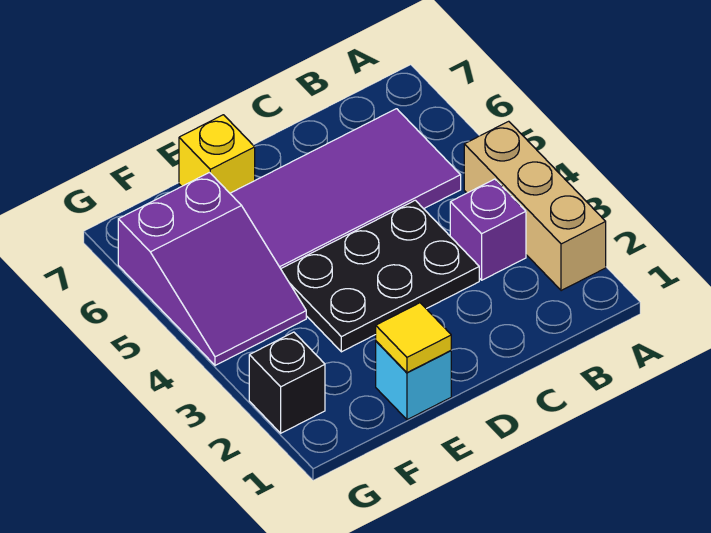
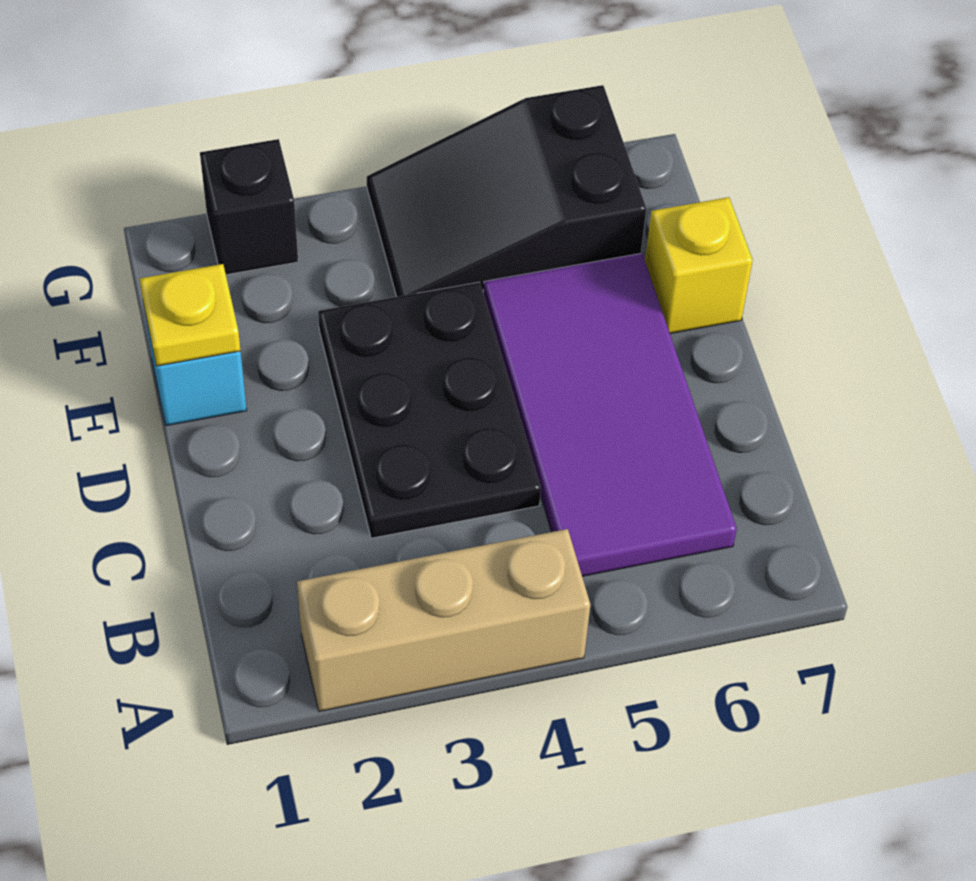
purple 1x1 brick [450,179,526,280] -> none
yellow 1x1 tile [376,303,451,373] -> yellow 1x1 plate [140,264,240,366]
purple 2x3 slope [118,173,306,365] -> black 2x3 slope [367,85,646,297]

